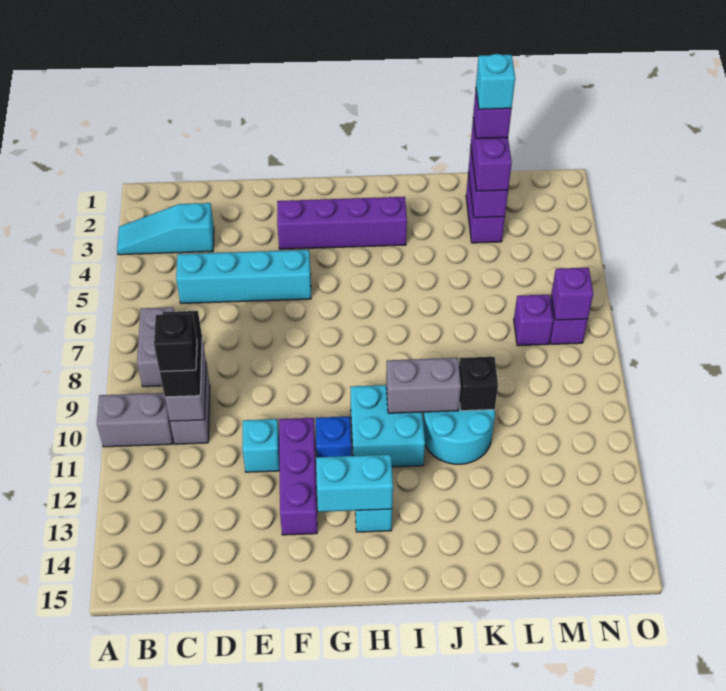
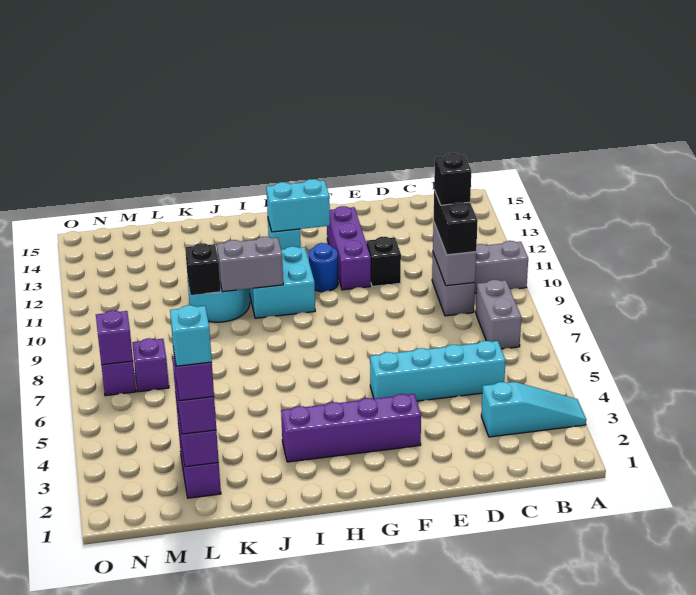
cyan 1x1 brick [242,419,280,472] -> black 1x1 brick [367,237,401,286]
blue 1x1 brick [316,416,352,457] -> blue 1x1 round brick [309,243,338,292]

